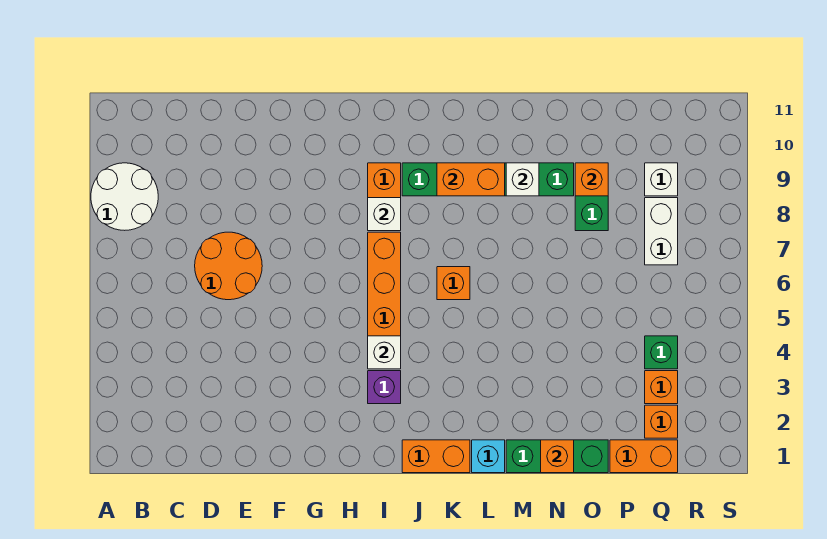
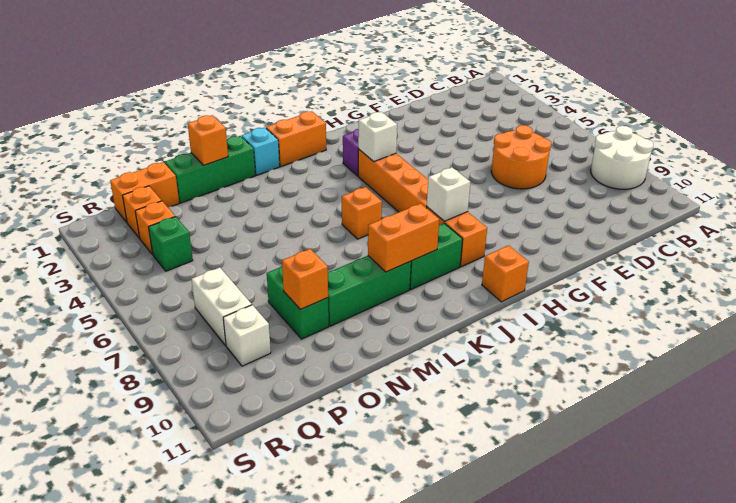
none -> orange 1x1 brick [482,245,529,302]
white 1x1 brick [506,163,539,196] -> none

